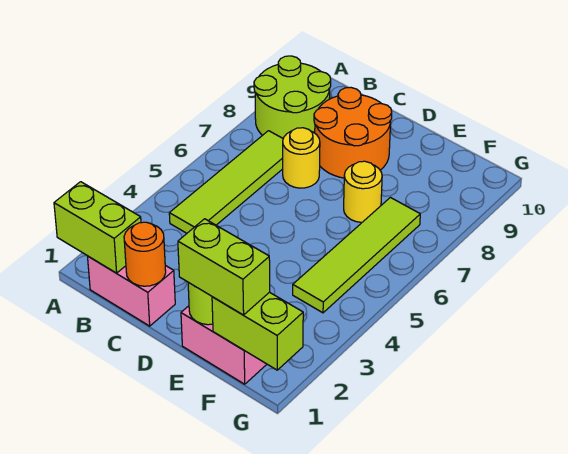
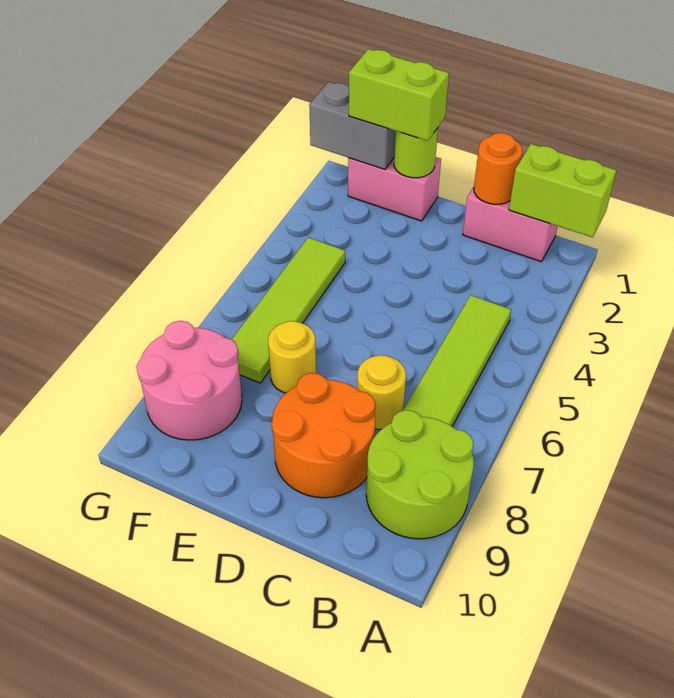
lime 1x2 brick [212,292,303,370] -> grey 1x2 brick [309,82,396,170]
none -> pink 2x2 round brick [137,321,242,440]

